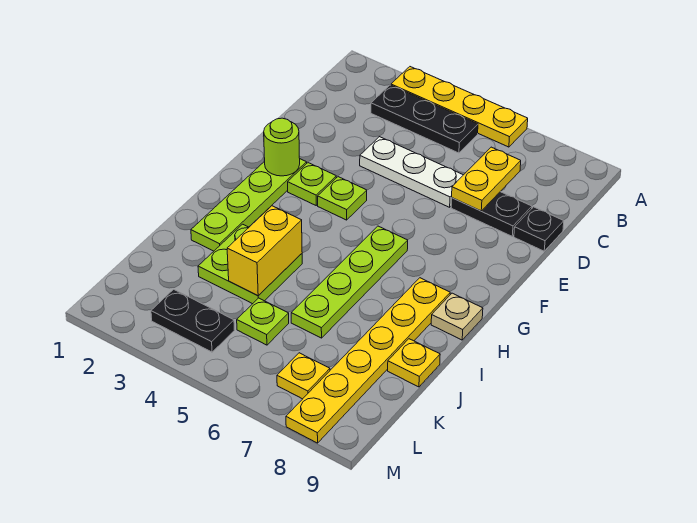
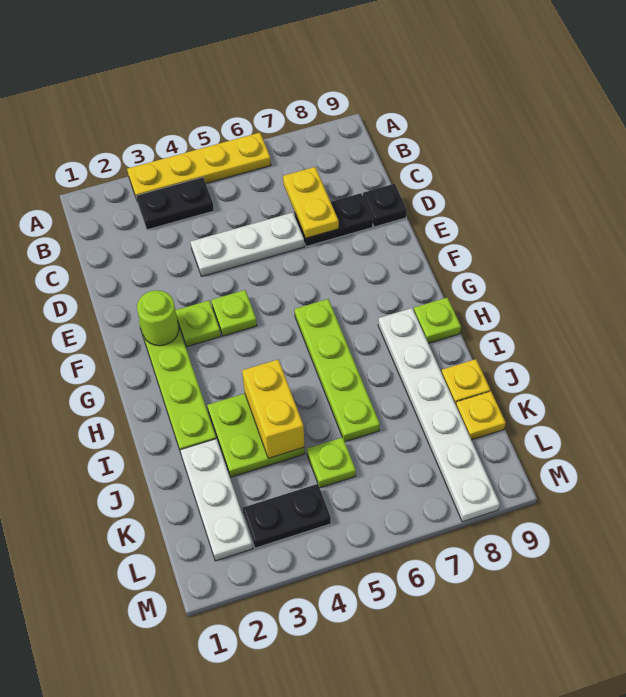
black 1x3 plate [371,85,478,153] -> black 1x2 plate [136,177,214,230]
yellow 1x6 plate [286,278,450,443] -> white 1x6 plate [378,308,500,522]
tan 1x1 plate [431,293,483,340] -> lime 1x1 plate [414,298,461,343]
none -> white 1x3 plate [180,439,253,561]
yellow 1x1 plate [277,353,330,399] -> yellow 1x1 plate moved to [456,391,506,440]

